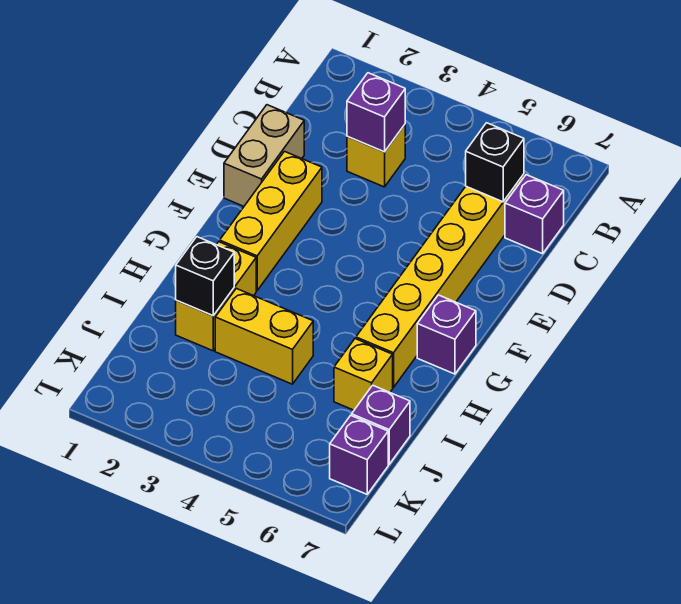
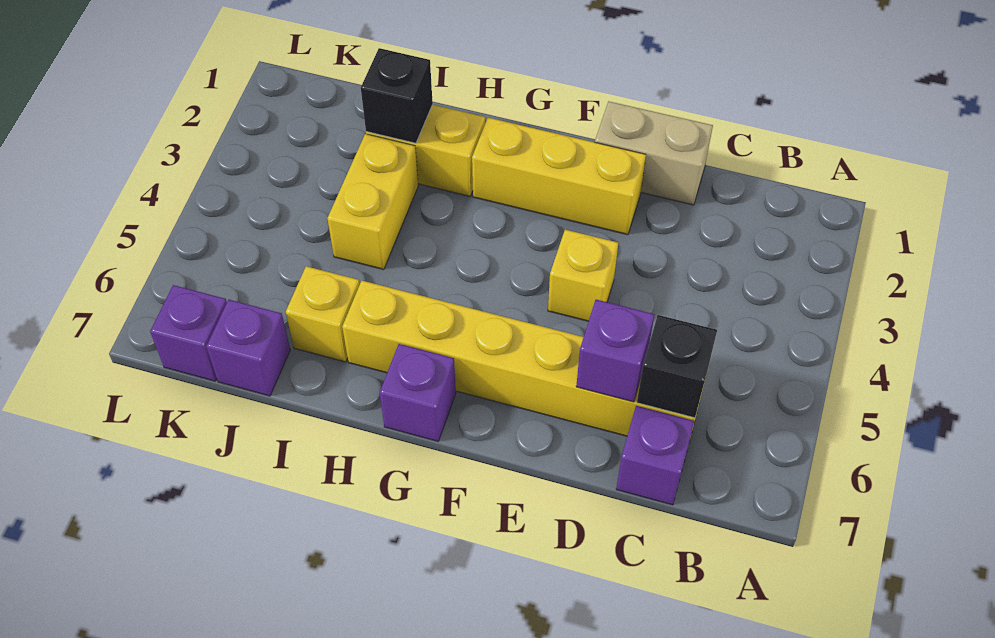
yellow 1x1 brick [347,125,405,187] -> yellow 1x1 brick moved to [548,230,618,321]
purple 1x1 brick [347,73,405,152] -> purple 1x1 brick moved to [576,300,654,402]

